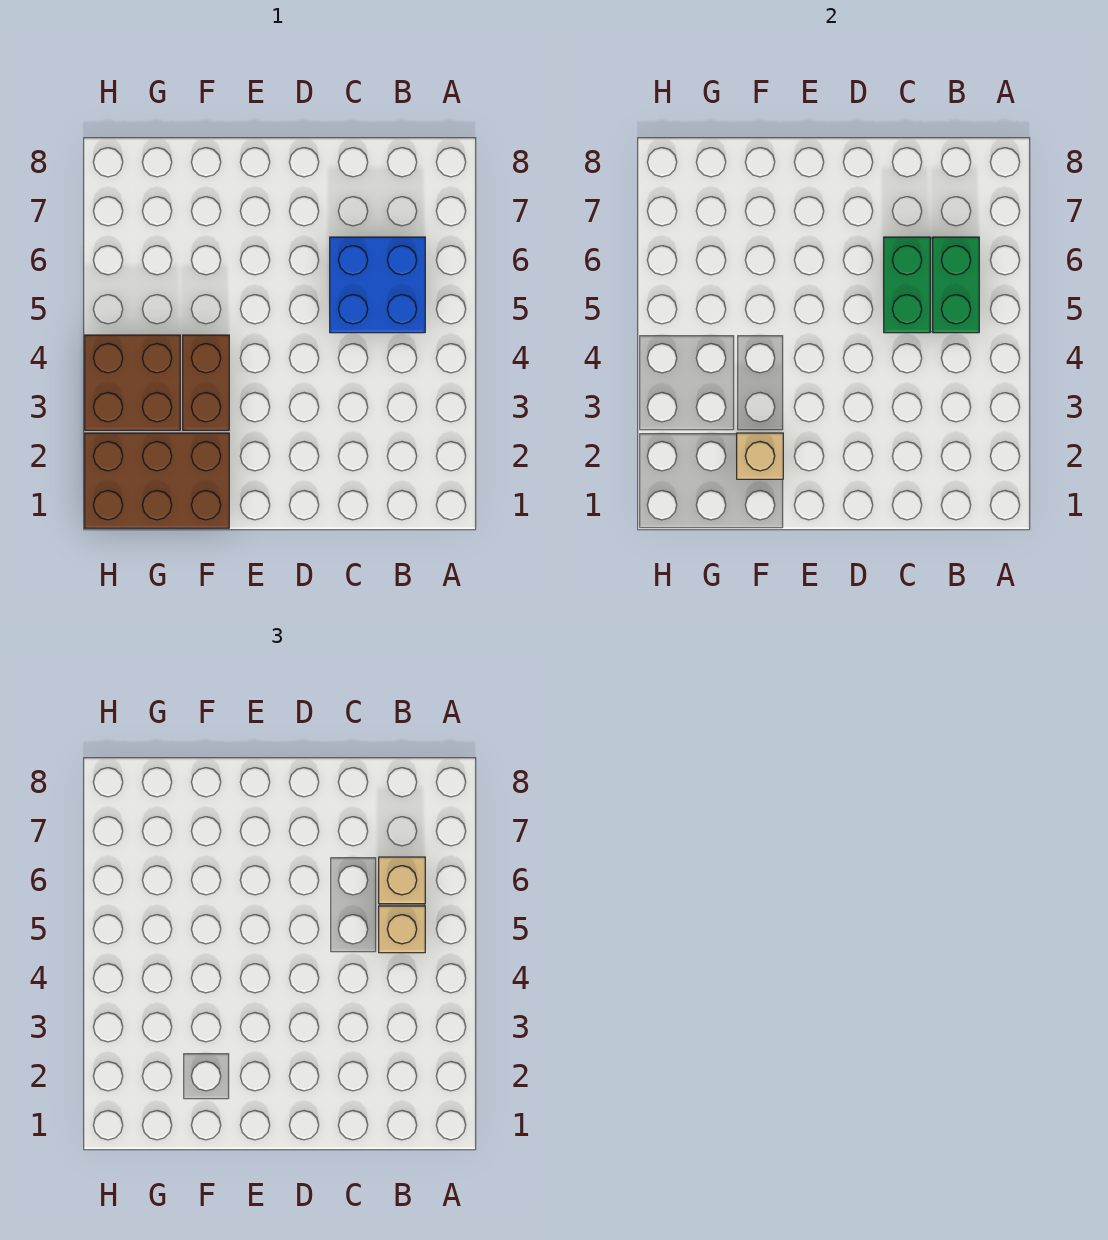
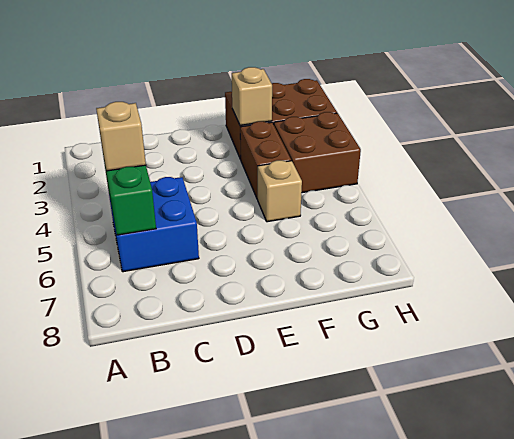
tan 1x1 brick [379,857,425,904] -> tan 1x1 brick moved to [257,160,302,222]
green 1x2 brick [884,237,930,333] -> none

